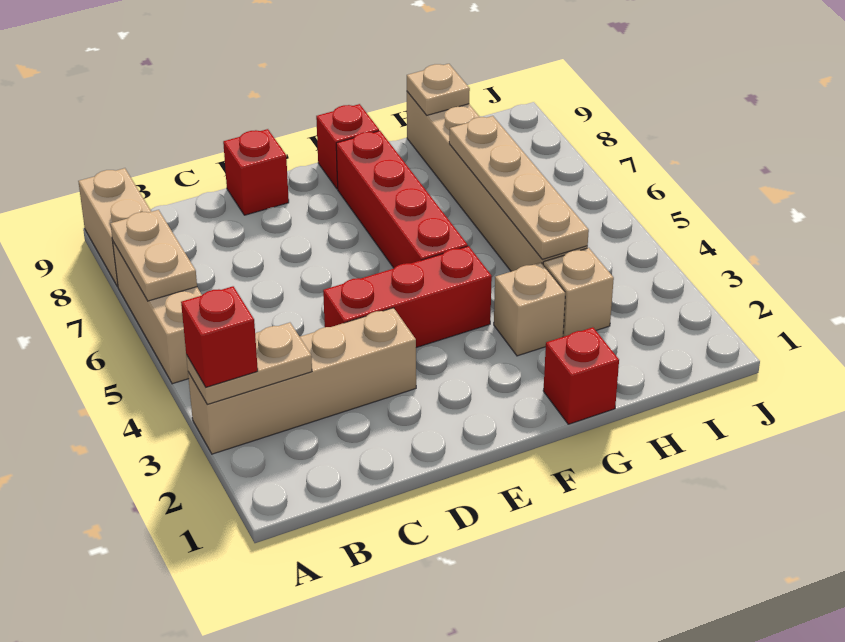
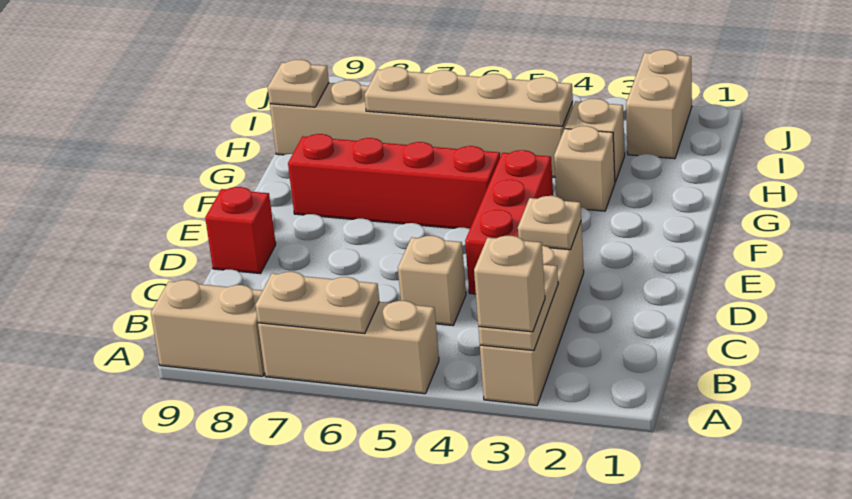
red 1x1 brick [181,286,258,387] -> tan 1x1 brick [474,236,545,332]
none -> tan 1x1 brick [398,236,466,325]
none -> tan 1x1 plate [518,196,581,250]
red 1x1 brick [316,104,379,189] -> none
red 1x1 brick [543,327,619,424] -> none
none -> tan 1x2 brick [626,50,692,159]

